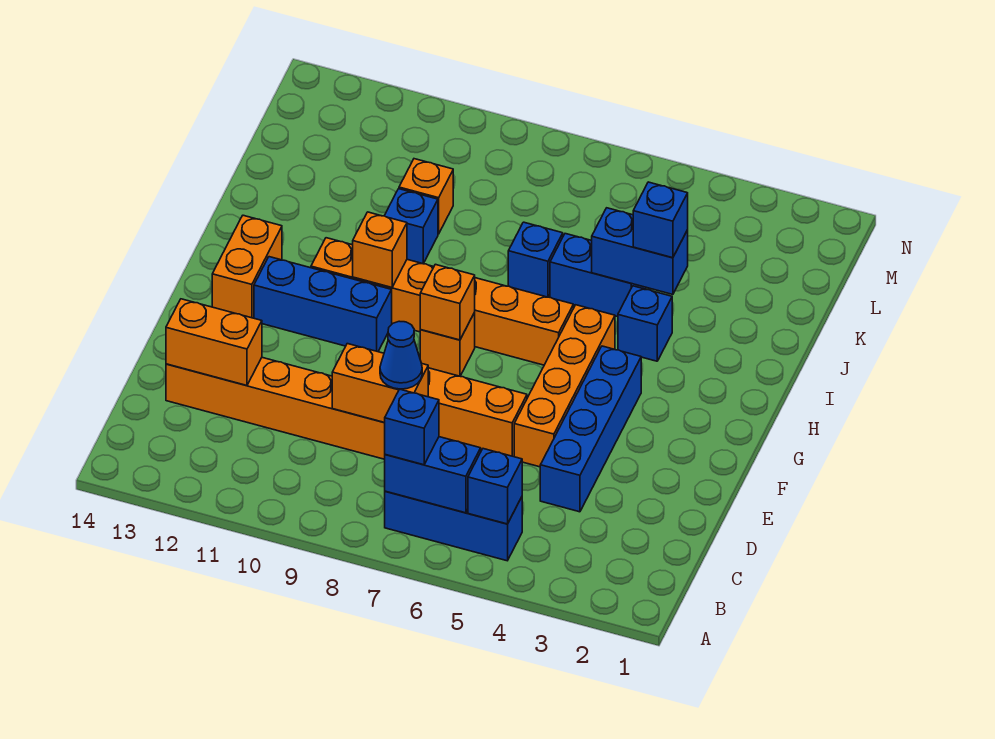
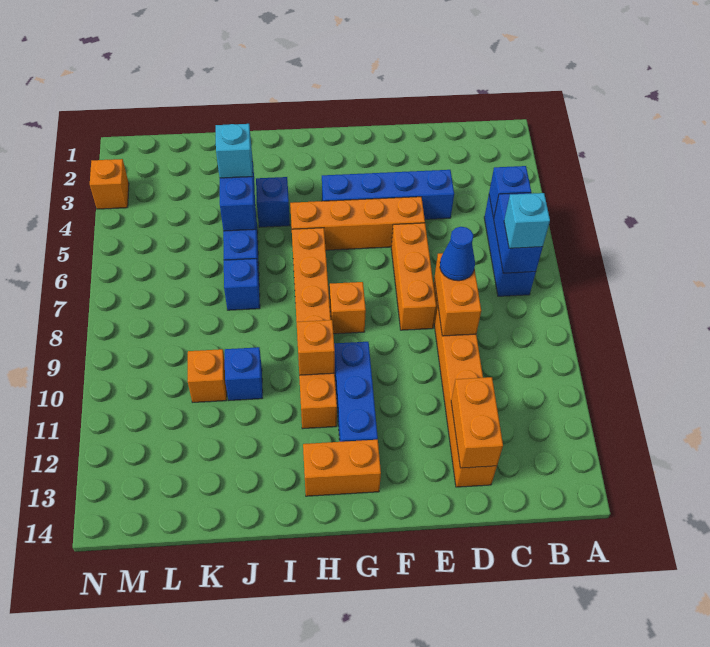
blue 1x1 brick [385,389,439,465] -> cyan 1x1 brick [504,193,550,248]
orange 1x1 brick [420,264,475,340] -> orange 1x1 brick moved to [90,159,129,209]
blue 1x1 brick [633,182,688,258] -> cyan 1x1 brick [216,124,253,178]

